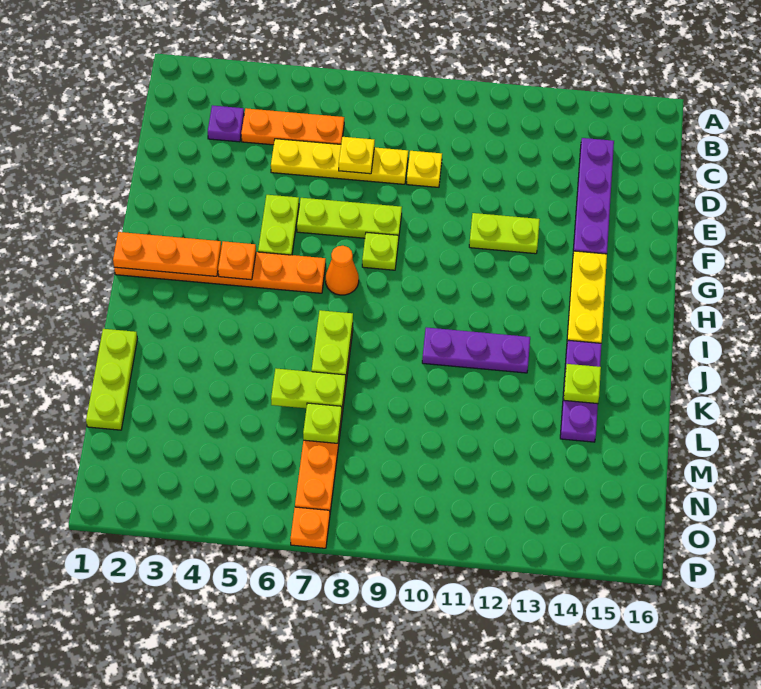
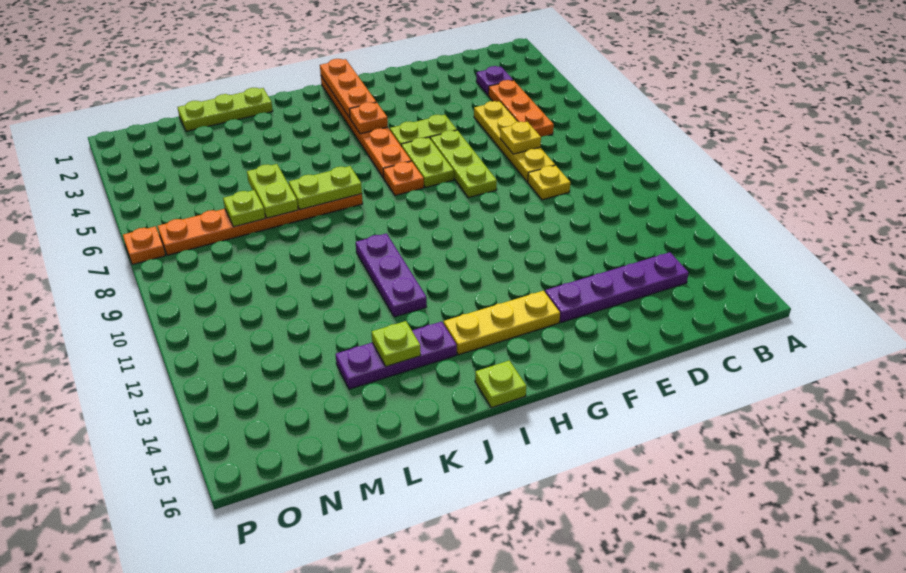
lime 1x2 plate [469,213,540,254] -> lime 1x2 plate moved to [401,137,454,188]
lime 1x1 plate [362,232,399,270] -> lime 1x1 plate moved to [475,361,526,408]
orange 1x1 cone [326,246,359,295] -> orange 1x1 plate [383,161,424,196]

